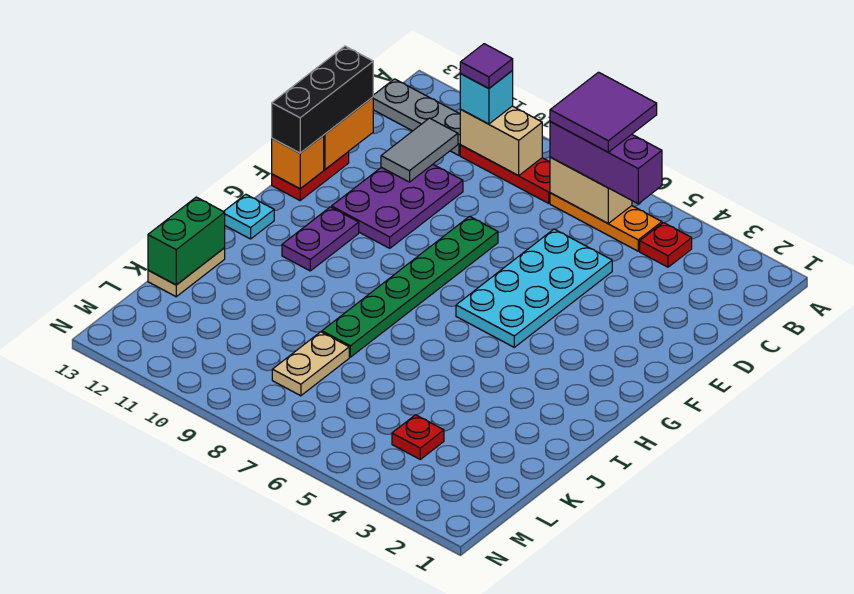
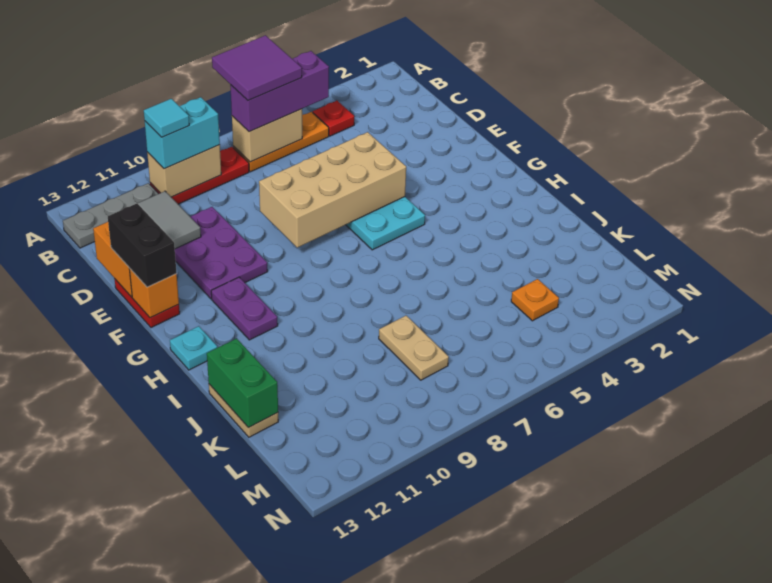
cyan 1x1 brick [460,71,513,124] -> cyan 1x2 brick [145,97,220,169]
purple 1x1 tile [460,44,513,88] -> cyan 1x1 tile [144,99,189,137]
black 1x3 brick [272,46,373,153] -> black 1x2 brick [108,204,177,287]
none -> tan 2x4 brick [259,132,406,248]
green 1x6 plate [322,216,498,357] -> none
red 1x1 plate [392,415,444,459] -> orange 1x1 plate [511,279,559,321]

